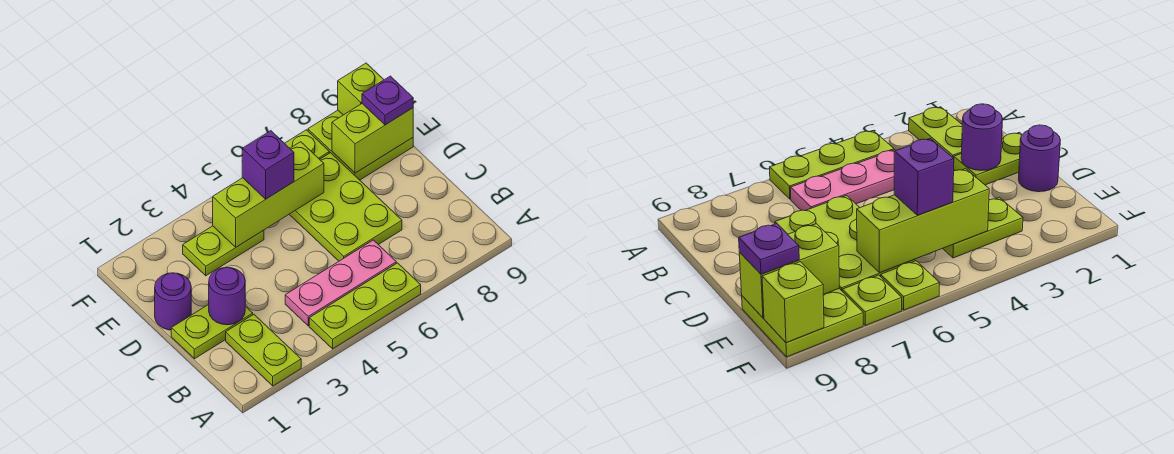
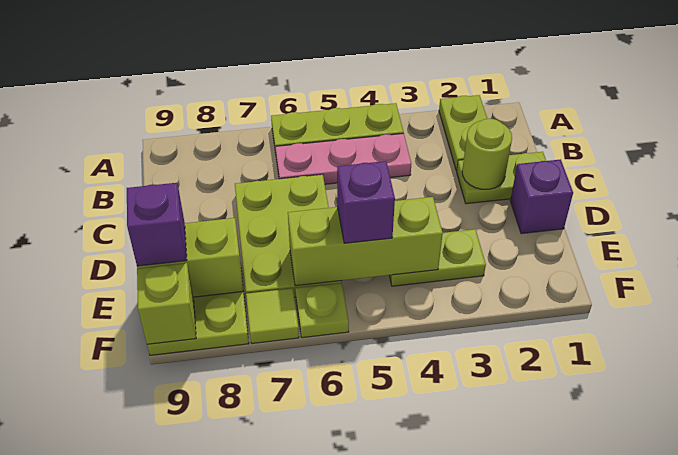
purple 1x1 round brick [209,267,245,325] -> lime 1x1 round brick [462,119,512,189]
purple 1x1 round brick [155,273,191,330] -> purple 1x1 brick [510,159,573,234]
purple 1x1 plate [362,76,413,125] -> purple 1x1 brick [127,183,187,266]
lime 1x1 plate [285,130,329,159] -> lime 1x1 tile [246,288,299,343]

